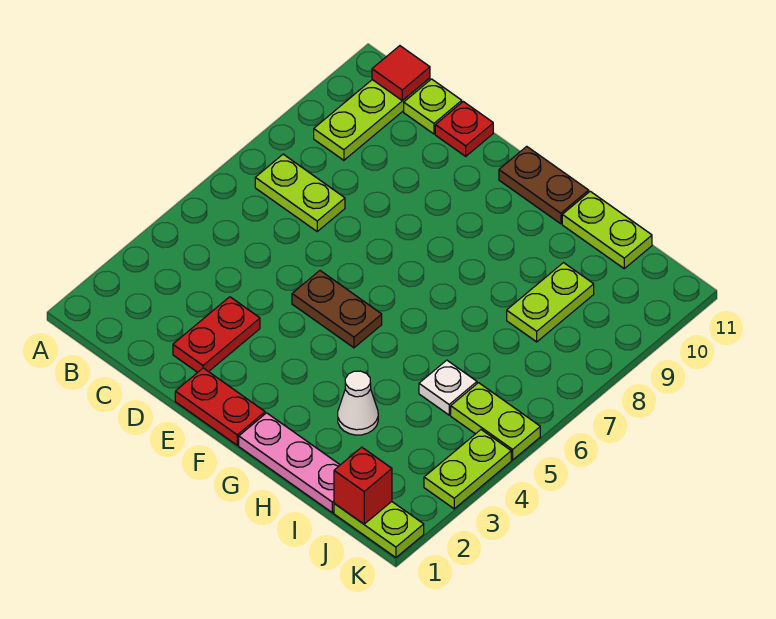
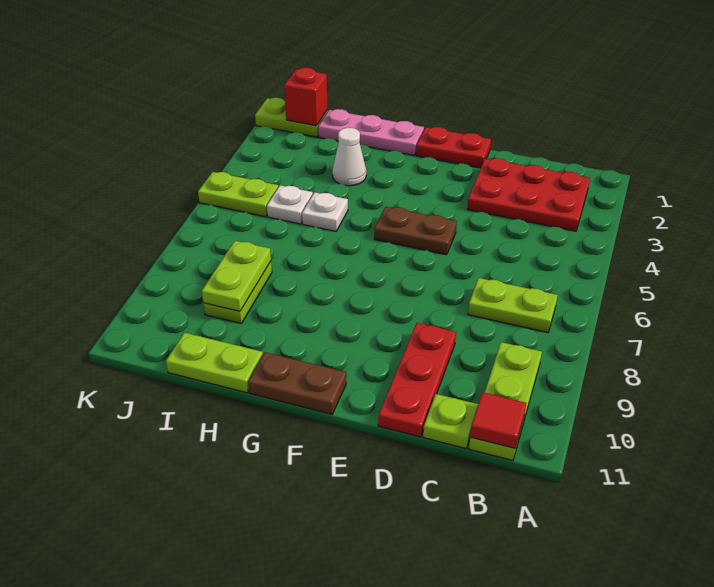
red 1x2 plate [173,297,260,372] -> red 2x3 plate [467,158,590,231]
red 1x1 plate [435,102,493,156] -> red 1x3 plate [378,323,456,437]
none -> white 1x1 plate [302,192,348,231]
lime 1x2 plate [424,430,511,509] -> lime 1x2 plate moved to [202,241,271,311]

